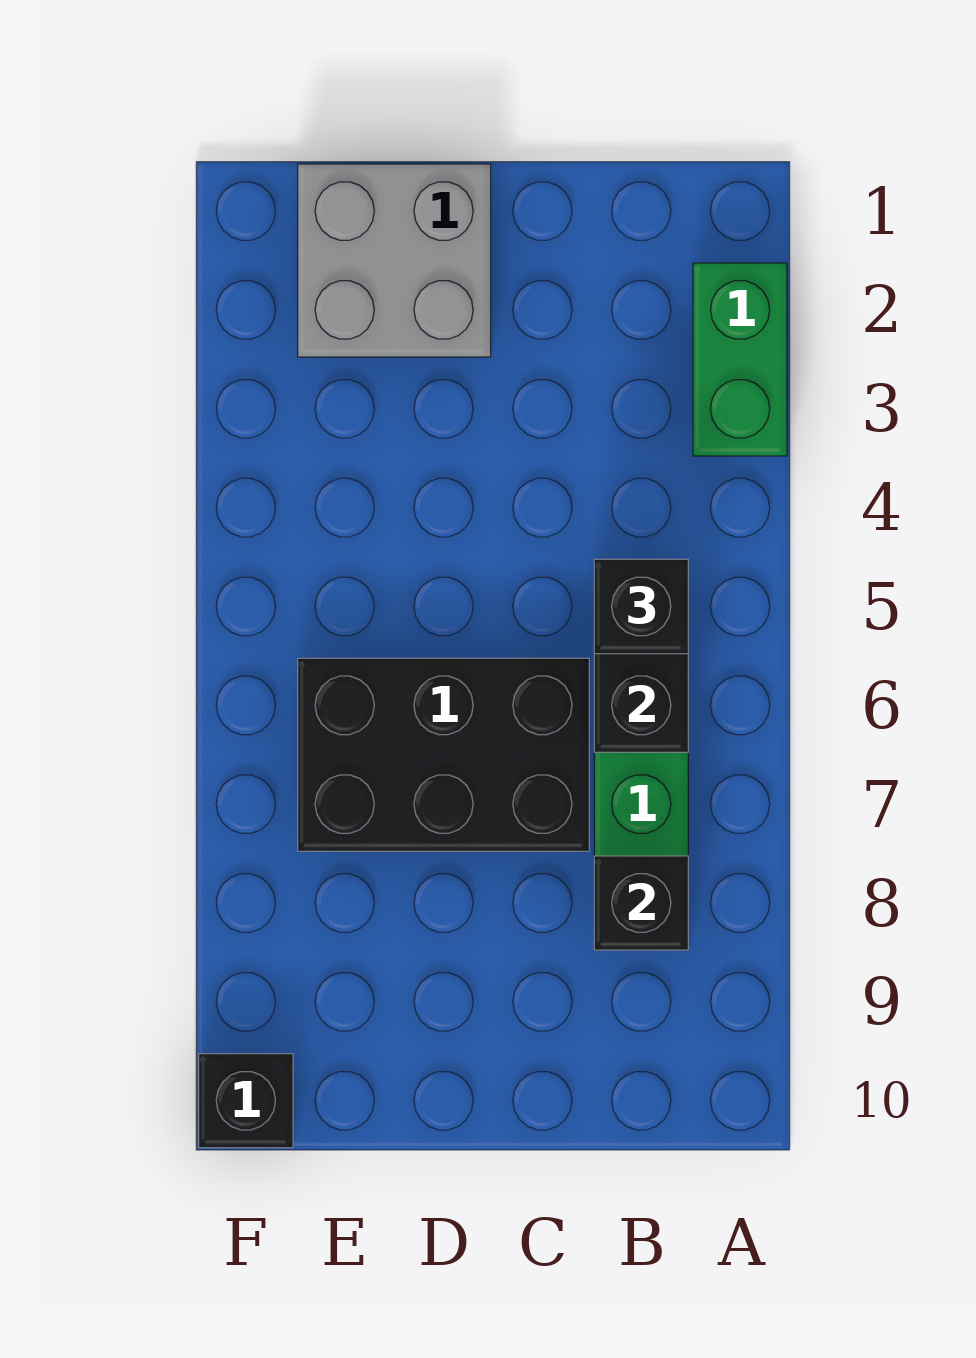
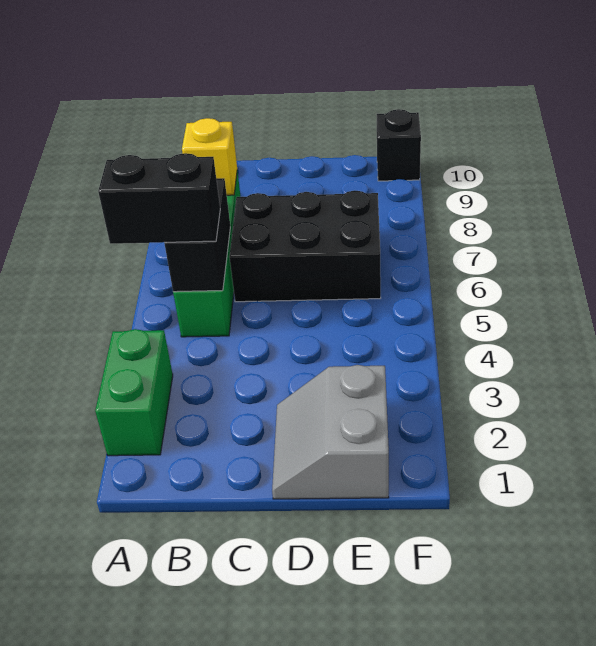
black 1x1 brick [594,559,688,654] -> black 1x2 brick [98,153,220,244]
black 1x1 brick [594,856,688,950] -> yellow 1x1 brick [182,118,237,195]
grey 2x2 brick [298,164,491,357] -> grey 2x2 slope [272,365,389,499]

